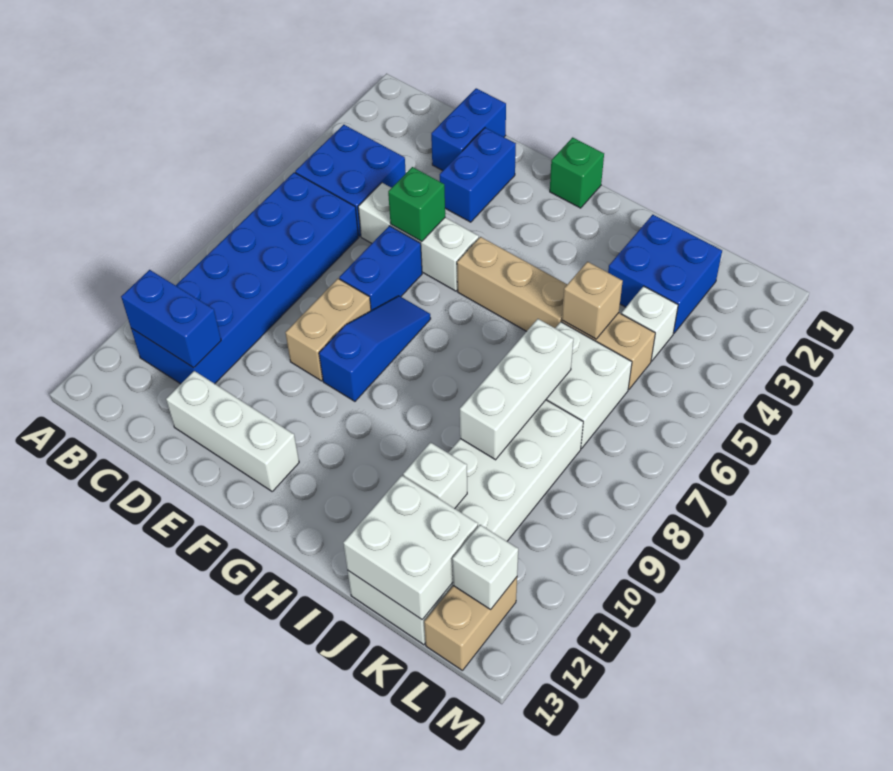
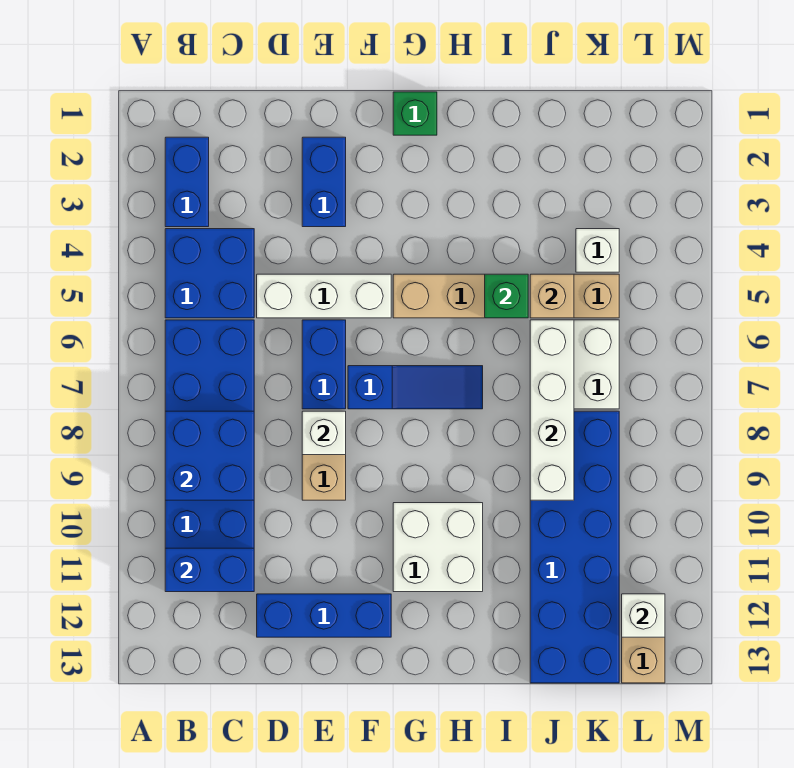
blue 1x2 brick [431,88,506,171] -> blue 1x2 brick moved to [165,137,209,227]
white 1x3 brick [166,371,299,491] -> blue 1x3 brick [257,594,391,637]
green 1x1 brick [388,167,445,242] -> green 1x1 brick moved to [485,274,528,318]
blue 1x3 slope [319,296,431,401] -> blue 1x3 slope turned to [348,366,483,409]
blue 2x2 brick [608,215,722,333] -> blue 2x2 brick moved to [165,411,254,500]
white 1x3 brick [460,319,573,460] -> white 1x4 brick [530,320,574,500]
white 2x6 brick [348,400,583,645] -> blue 2x6 brick [530,411,619,683]
white 1x1 brick [403,442,467,508] -> white 1x1 brick moved to [302,411,346,455]
white 2x2 brick [343,475,478,620] -> white 2x2 brick moved to [393,503,483,592]

